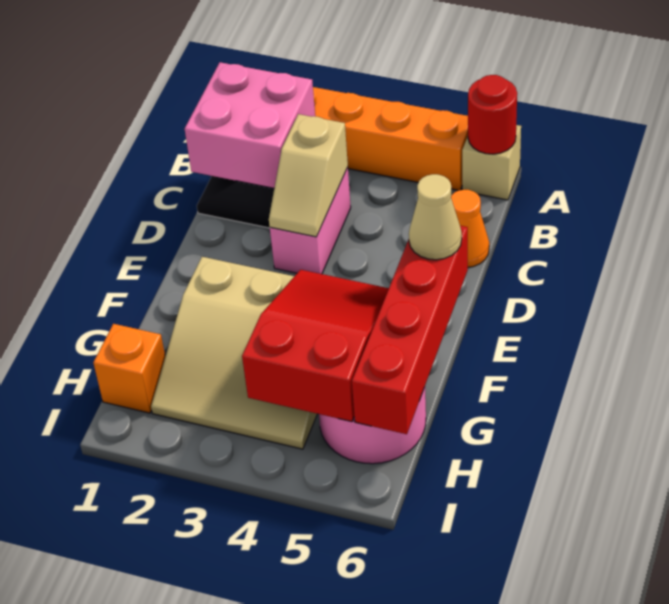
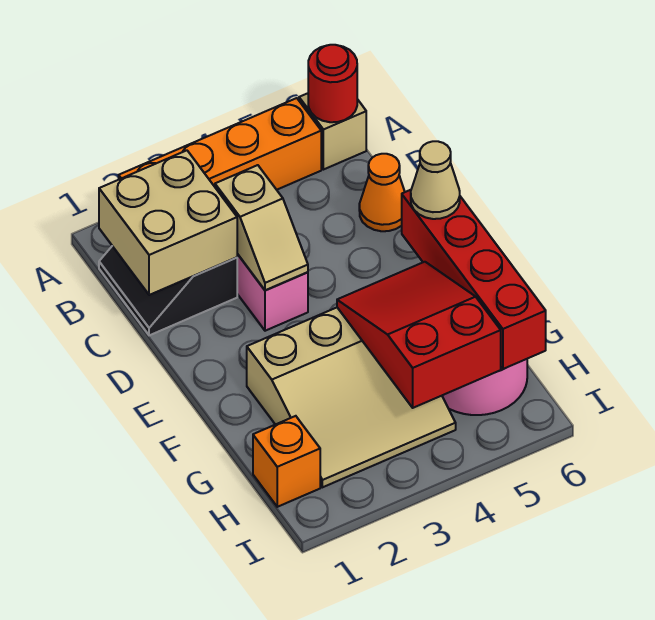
pink 2x2 brick [185,62,315,188] -> tan 2x2 brick [99,150,237,295]

